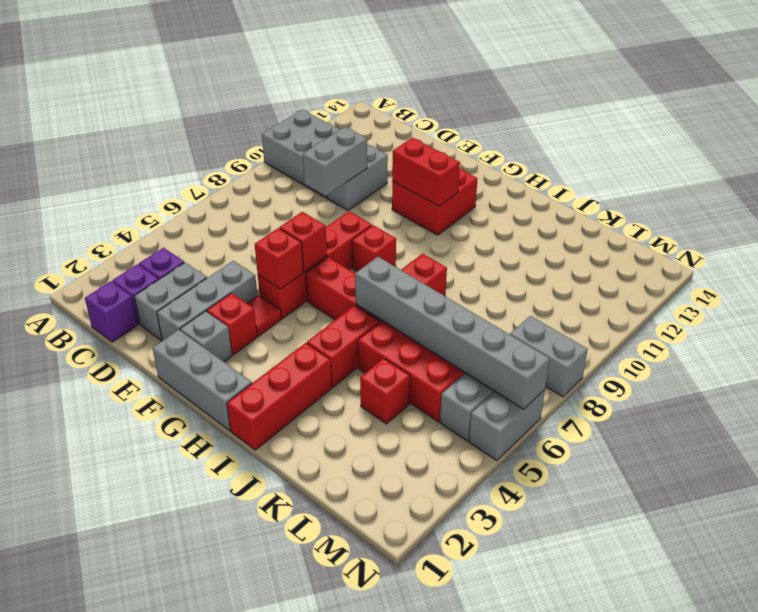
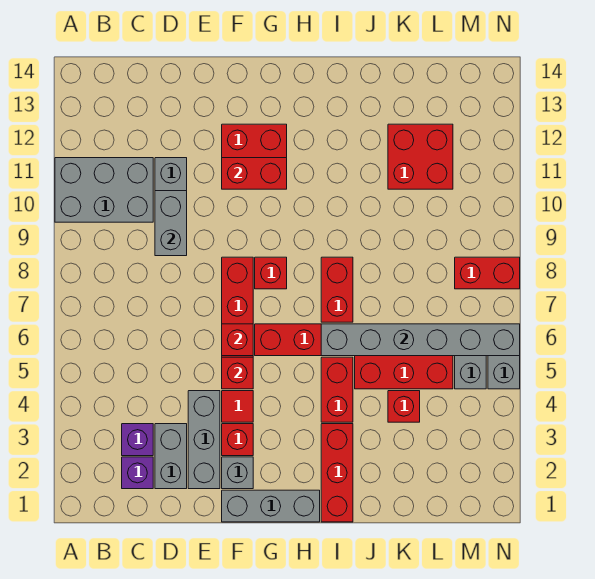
purple 1x1 brick [85,281,138,342] -> none
none -> red 2x2 brick [388,124,453,189]
grey 1x2 brick [510,316,588,397] -> red 1x2 brick [455,257,520,289]

